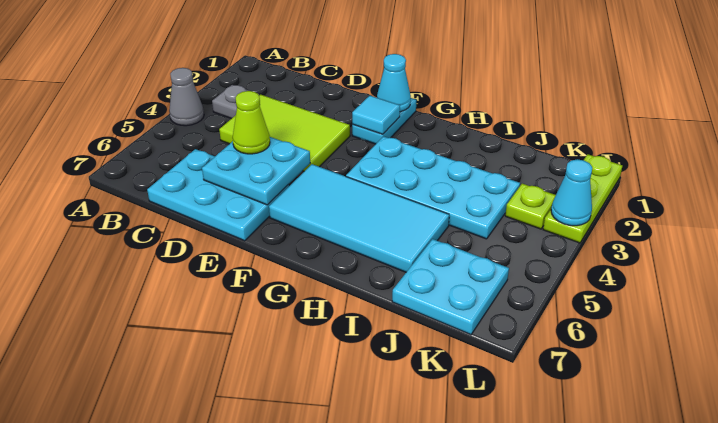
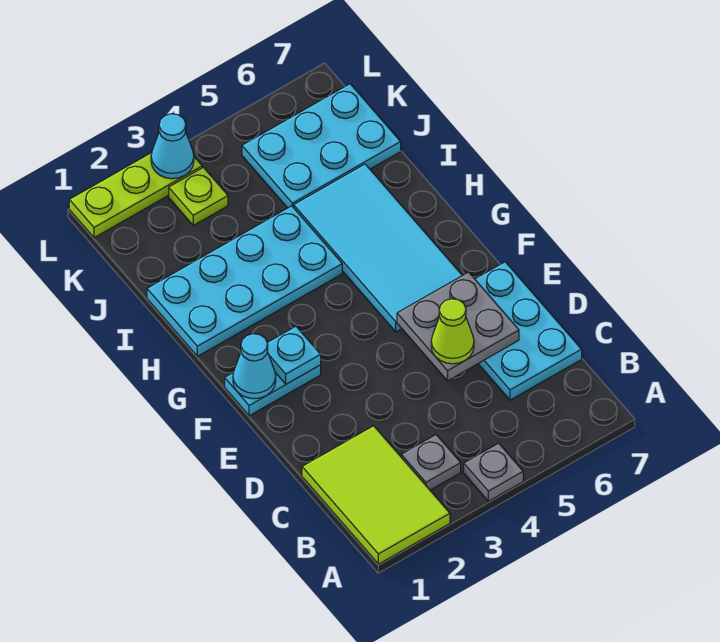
grey 1x1 cone [169,68,204,126] -> grey 1x1 plate [464,443,523,501]
lime 2x3 tile [219,95,350,171] -> lime 2x3 tile moved to [302,426,450,564]
cyan 2x2 plate [202,137,310,205] -> grey 2x2 plate [397,272,519,381]
cyan 1x1 tile [352,96,400,134] -> cyan 1x1 plate [267,326,321,384]
cyan 2x4 plate [346,136,520,239] -> cyan 2x4 plate turned to [147,206,342,356]
cyan 2x2 plate [392,239,509,335] -> cyan 2x3 plate [242,84,401,208]

